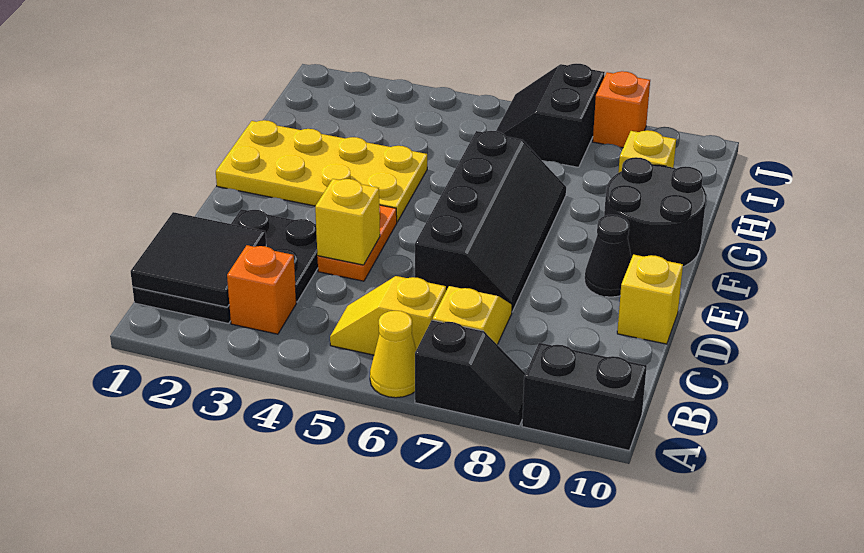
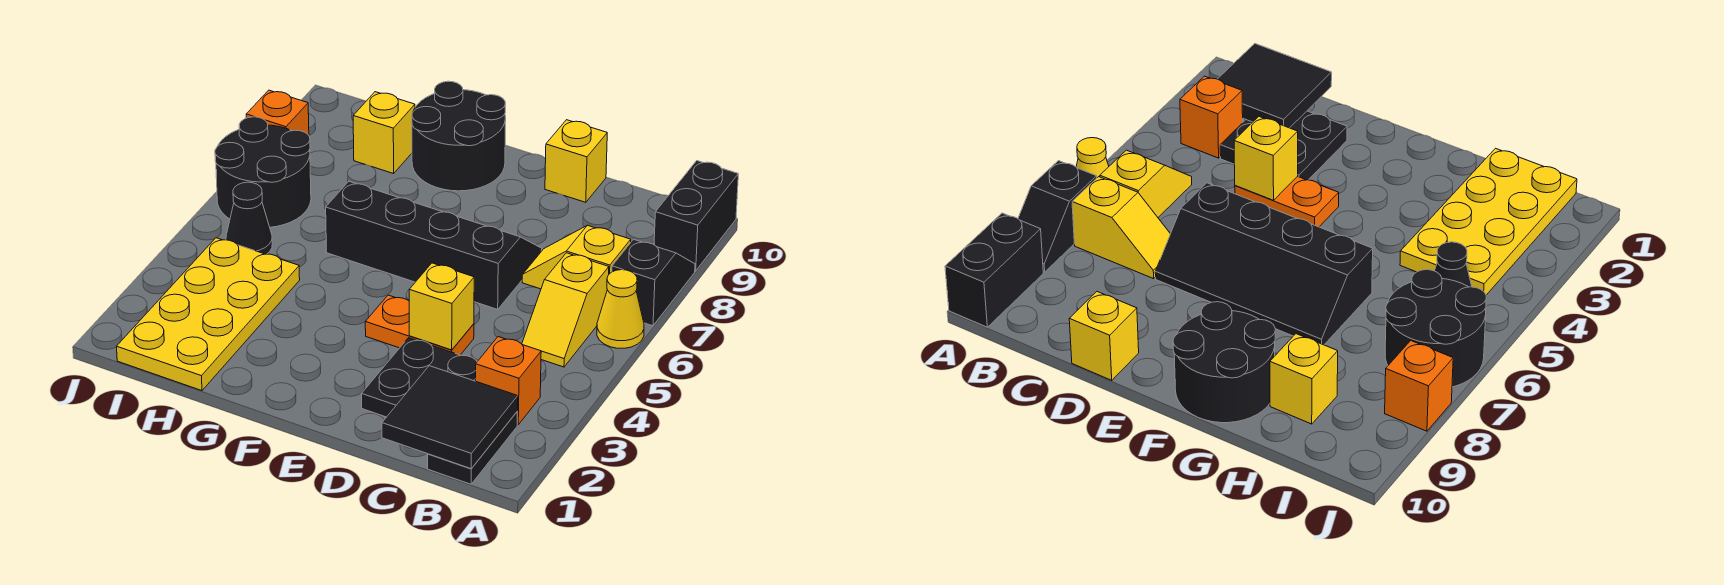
black 1x1 cone [584,215,631,297] -> black 1x1 cone moved to [226,182,272,254]
yellow 2x4 plate [216,120,427,222] -> yellow 2x4 plate moved to [117,238,300,391]
black 2x2 slope [496,64,605,167] -> black 2x2 round brick [215,117,311,227]

